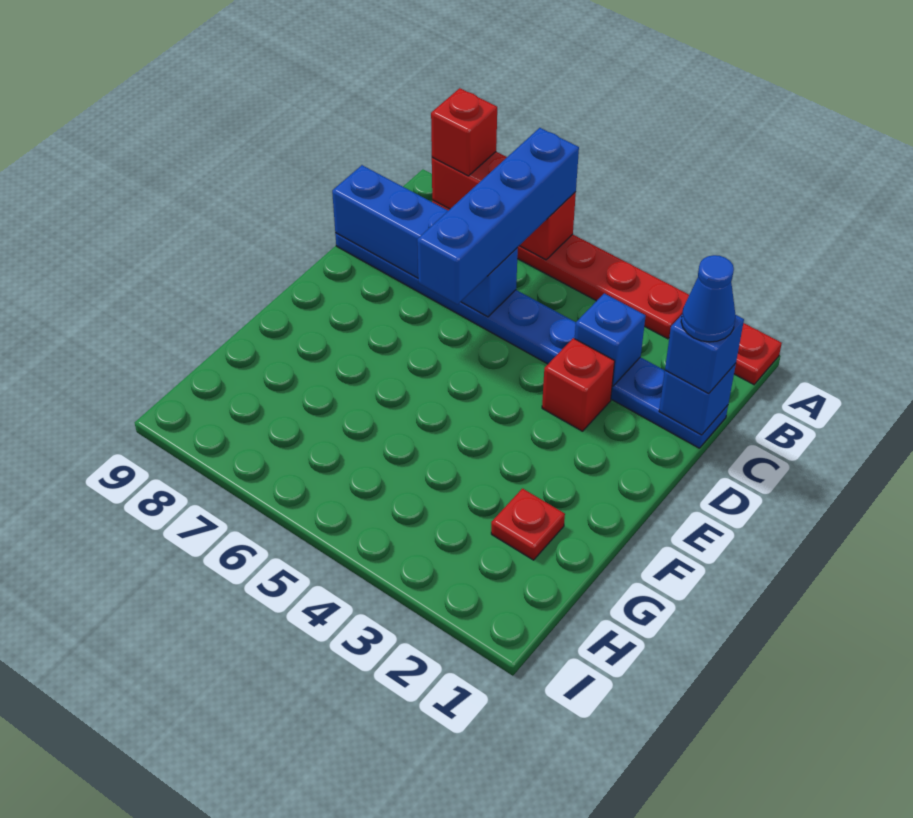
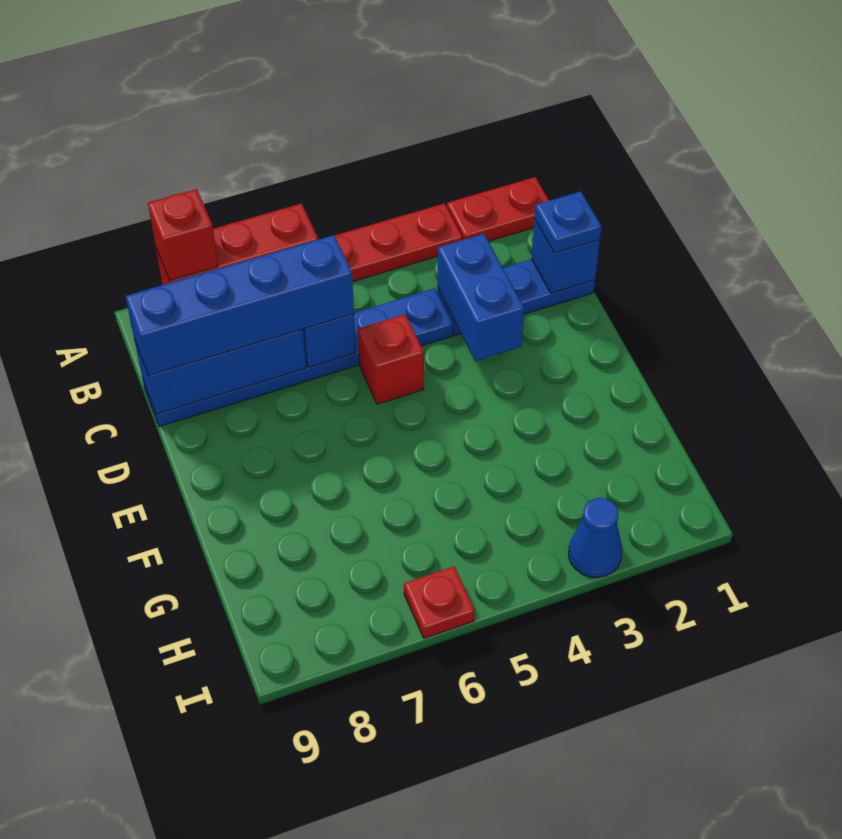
blue 1x4 brick [417,128,579,304] -> blue 1x4 brick turned to [126,235,354,376]
blue 1x1 brick [665,315,744,394] -> blue 1x1 plate [535,191,602,253]
blue 1x1 cone [681,255,736,342] -> blue 1x1 cone moved to [568,498,622,578]
blue 1x1 brick [575,293,646,386] -> blue 1x2 brick [437,234,524,361]
red 1x1 brick [542,338,615,431] -> red 1x1 brick moved to [358,315,424,404]
red 1x1 plate [491,489,565,560] -> red 1x1 plate moved to [404,566,475,638]

